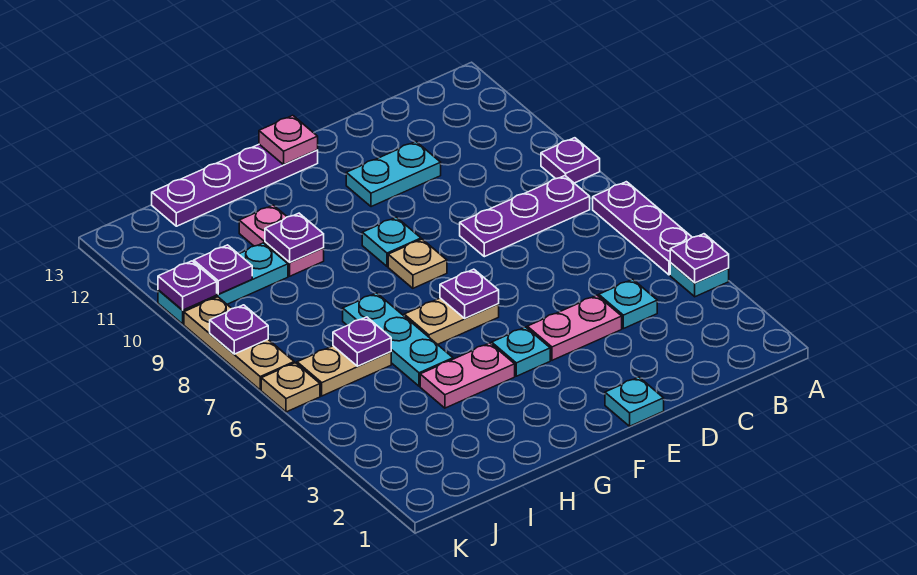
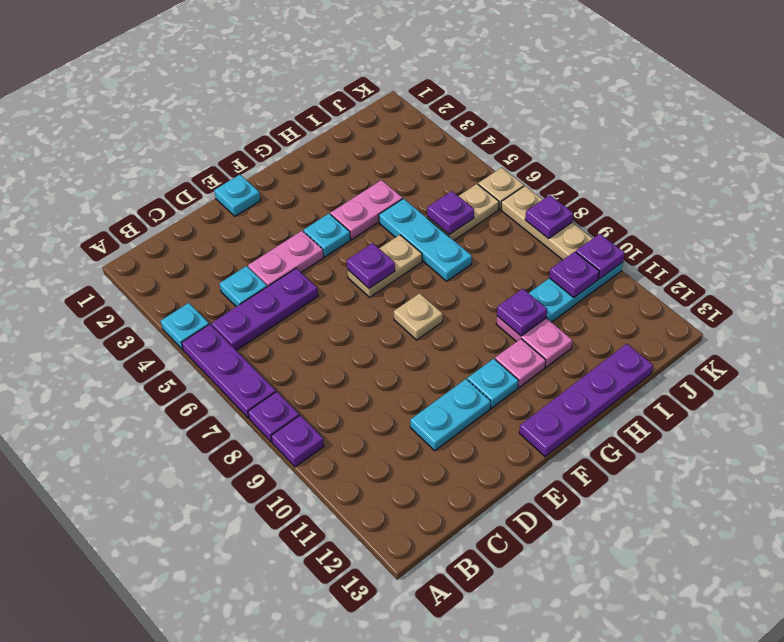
purple 1x1 plate [670,234,729,283] -> purple 1x1 plate moved to [248,392,299,442]
purple 1x3 plate [460,176,590,257] -> purple 1x3 plate moved to [212,268,318,351]
cyan 1x1 plate [362,217,421,266] -> cyan 1x1 plate moved to [467,359,519,408]
pink 1x1 plate [259,115,318,165] -> pink 1x1 plate moved to [495,339,546,387]

